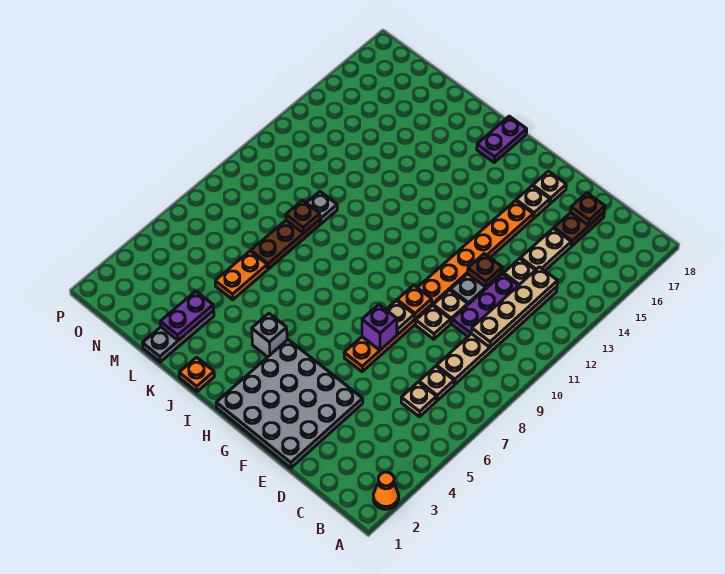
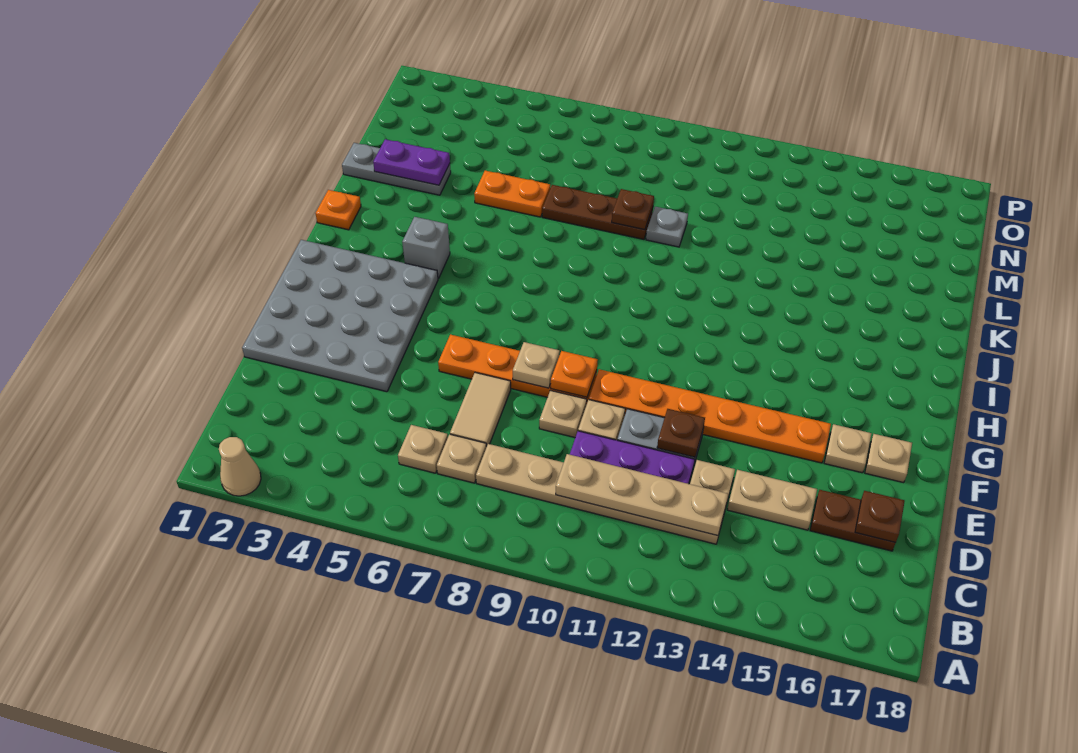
orange 1x1 cone [373,472,399,509] -> tan 1x1 cone [219,437,261,496]
none -> tan 1x2 tile [450,373,511,447]
purple 1x1 brick [362,305,397,350] -> none
purple 1x2 plate [477,116,527,162] -> none

